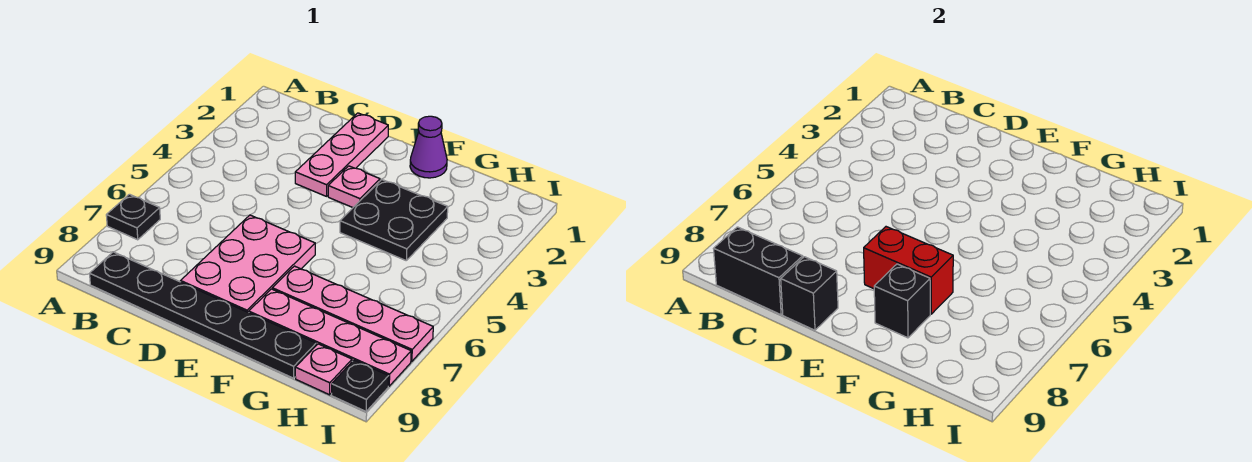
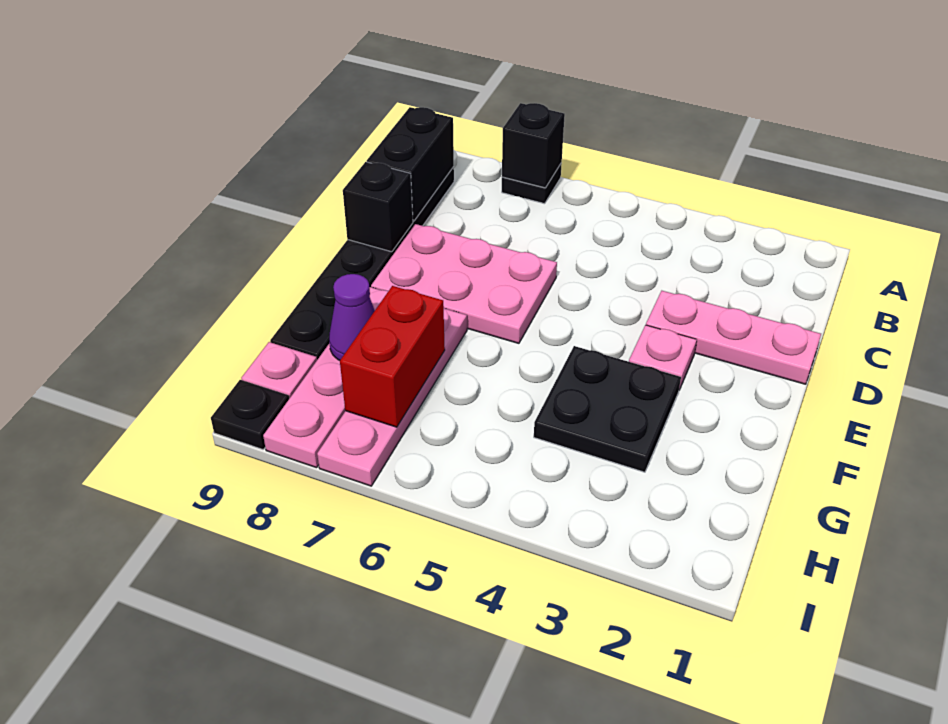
red 1x2 brick [864,227,953,314] -> red 1x2 brick moved to [340,286,445,427]
purple 1x1 cone [410,116,447,178] -> purple 1x1 cone moved to [329,274,375,360]
black 1x1 brick [874,264,930,338] -> black 1x1 brick moved to [502,103,565,188]

